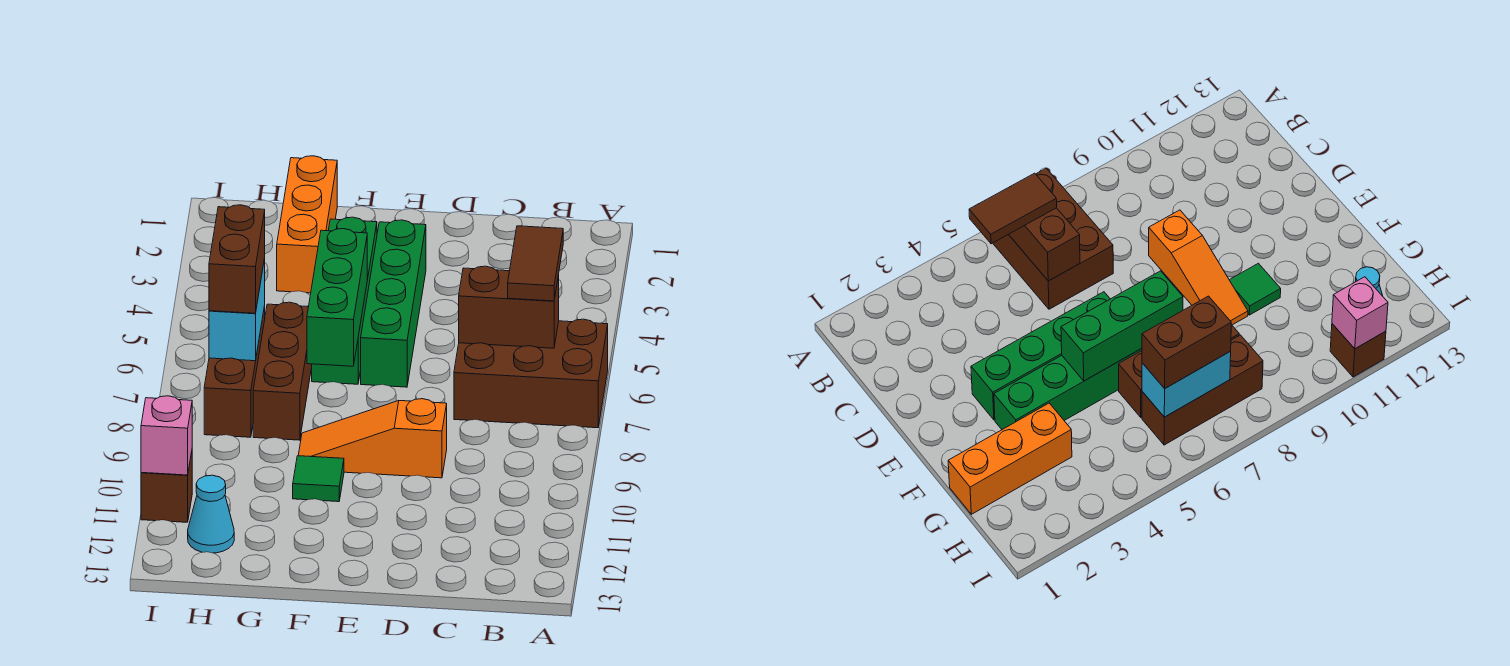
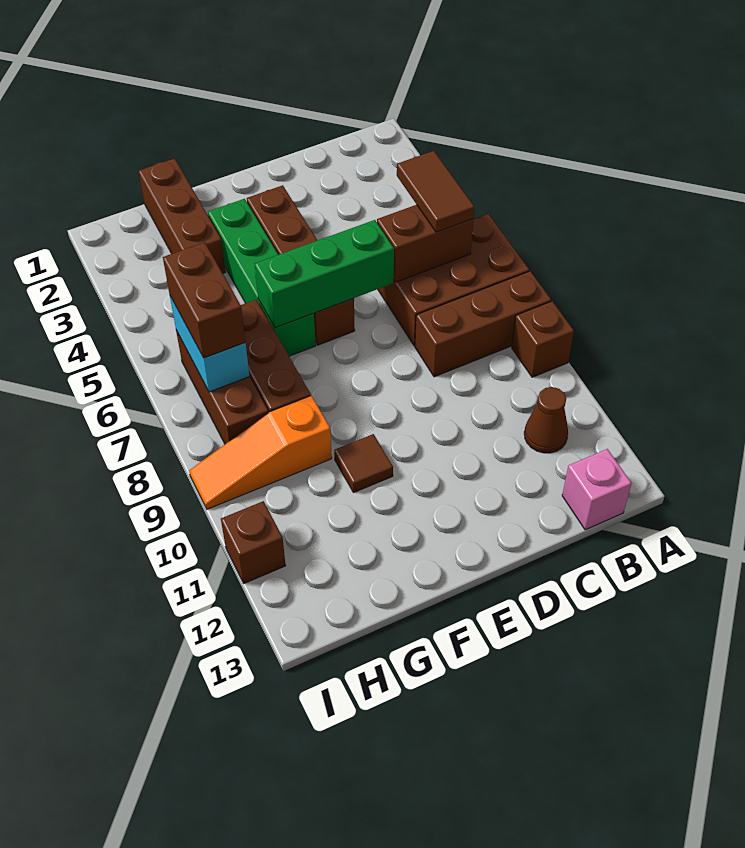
none -> brown 1x3 brick [415,271,551,377]
none -> brown 1x1 brick [512,301,574,377]
none -> brown 1x1 cone [524,387,568,453]
orange 1x3 slope [298,399,447,478] -> orange 1x3 slope moved to [189,396,332,509]
green 1x4 brick [361,220,426,387] -> brown 1x4 brick [247,185,355,345]
green 1x3 brick [307,229,367,366] -> green 1x3 brick turned to [255,220,394,328]
green 1x1 tile [293,456,344,502] -> brown 1x1 tile [334,434,393,493]
orange 1x3 brick [277,156,337,293] -> brown 1x3 brick [139,158,226,273]
cyan 1x1 cone [188,475,234,553] -> none
pink 1x1 brick [141,396,192,475] -> pink 1x1 brick moved to [562,449,632,530]

